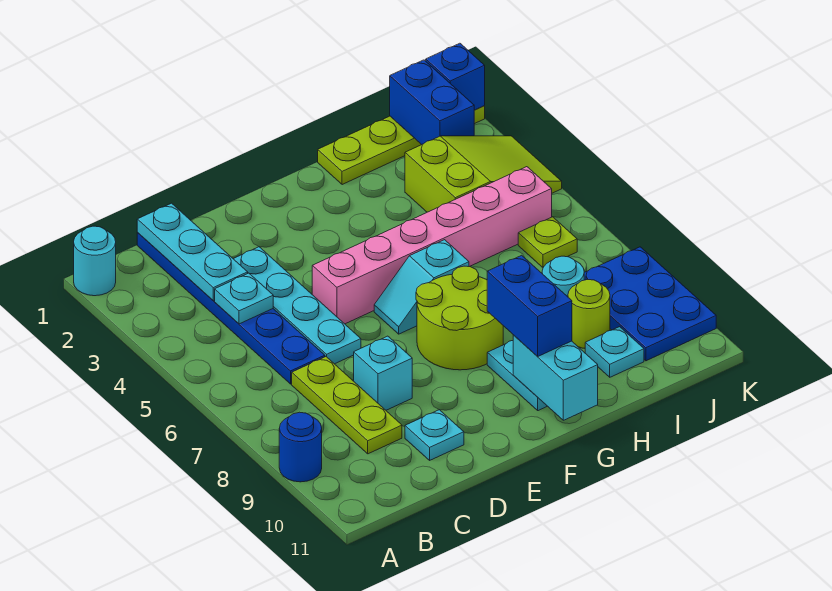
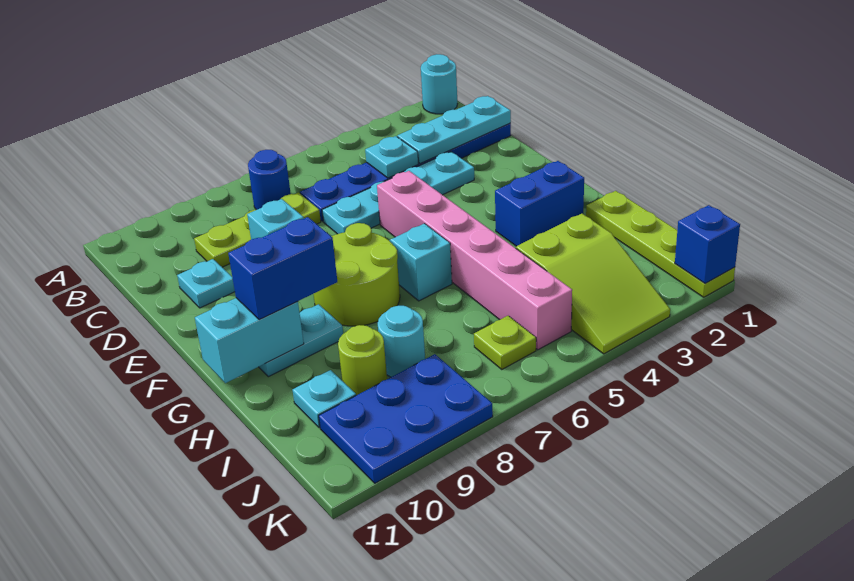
blue 1x1 round brick [279,412,322,482] -> blue 1x1 round brick moved to [248,150,291,210]
blue 1x2 brick [390,60,474,145] -> blue 1x2 brick moved to [495,161,584,246]

